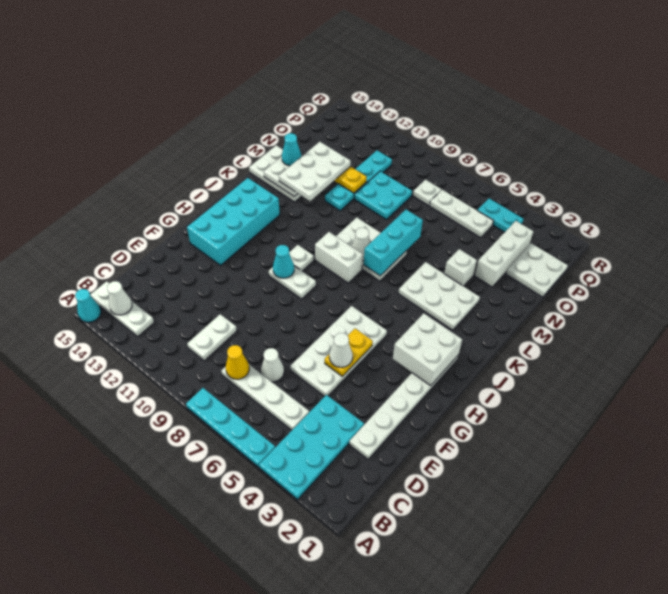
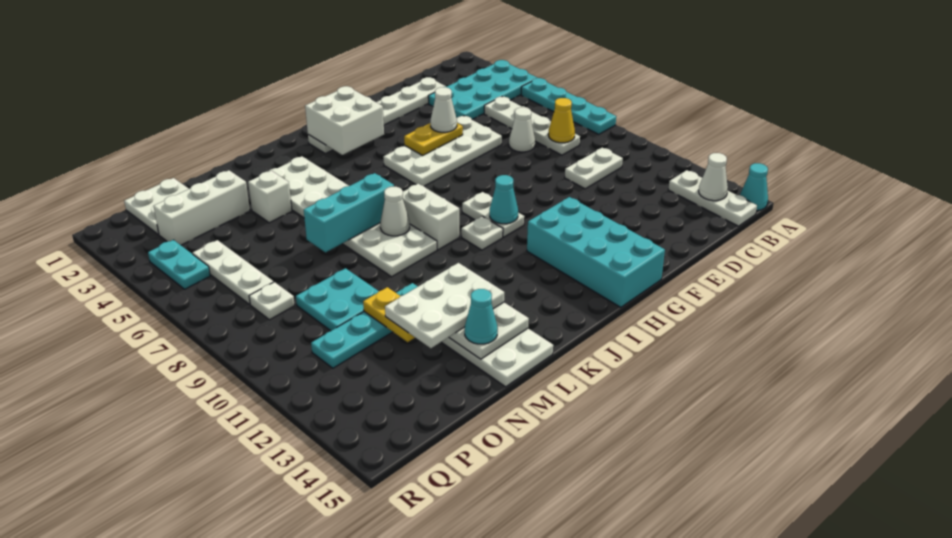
cyan 2x4 brick [187,178,280,265] -> cyan 2x4 brick turned to [527,197,665,307]

